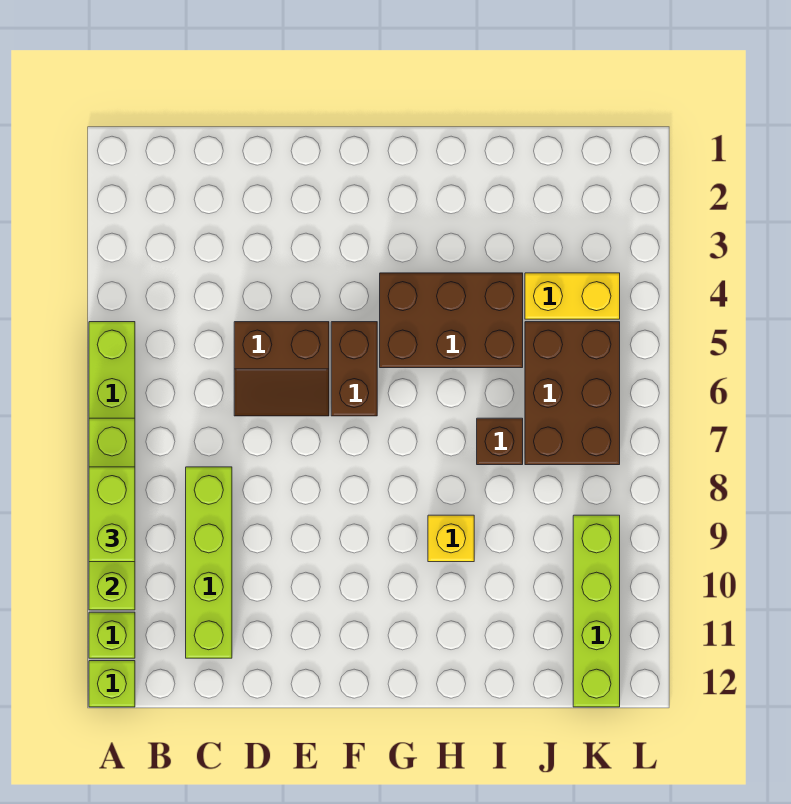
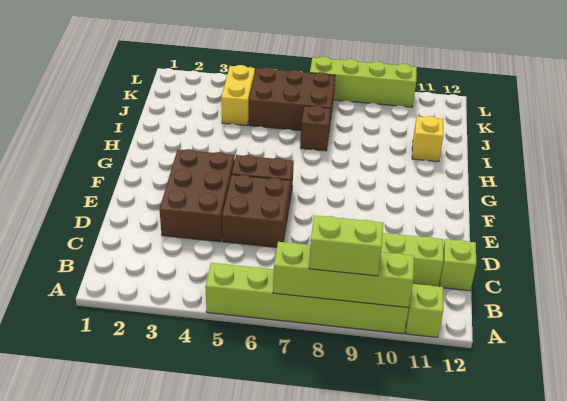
lime 1x1 brick [89,661,135,707] -> lime 1x1 brick moved to [440,239,477,291]
brown 2x2 slope [234,322,329,416] -> brown 2x2 brick [222,175,290,247]
brown 2x3 brick [380,273,523,368] -> brown 2x3 brick moved to [159,149,235,242]
yellow 1x1 brick [428,515,474,562] -> yellow 1x1 brick moved to [412,116,443,162]
lime 1x4 brick [573,515,620,707] -> lime 1x4 brick moved to [310,57,417,107]

